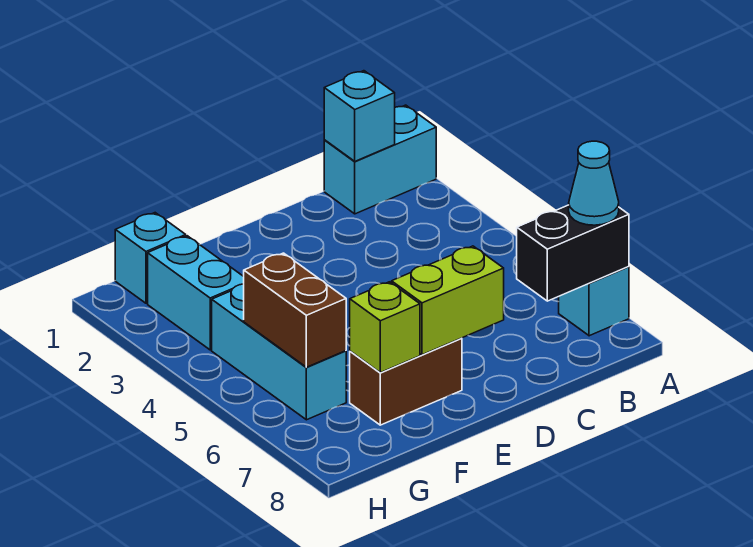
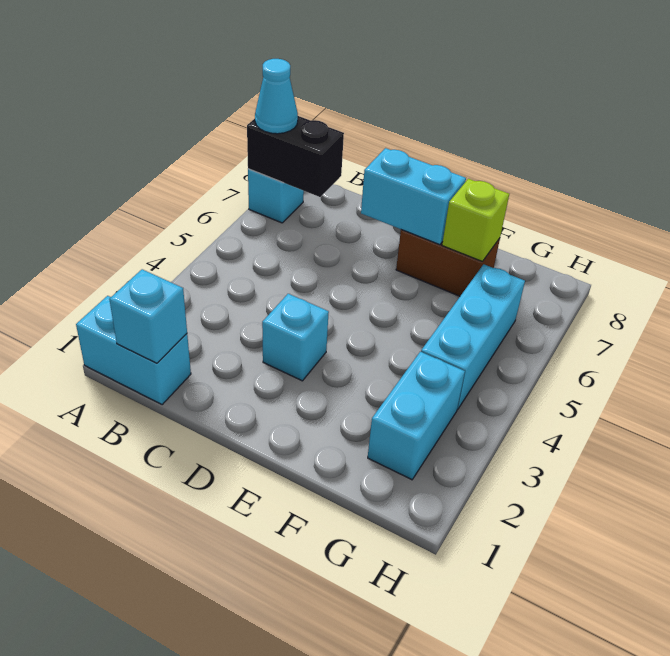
lime 1x2 brick [392,246,504,355] -> cyan 1x2 brick [361,148,466,245]
cyan 1x1 brick [115,213,186,303] -> cyan 1x1 brick moved to [262,294,329,381]
brown 1x2 brick [244,253,346,367] -> none

